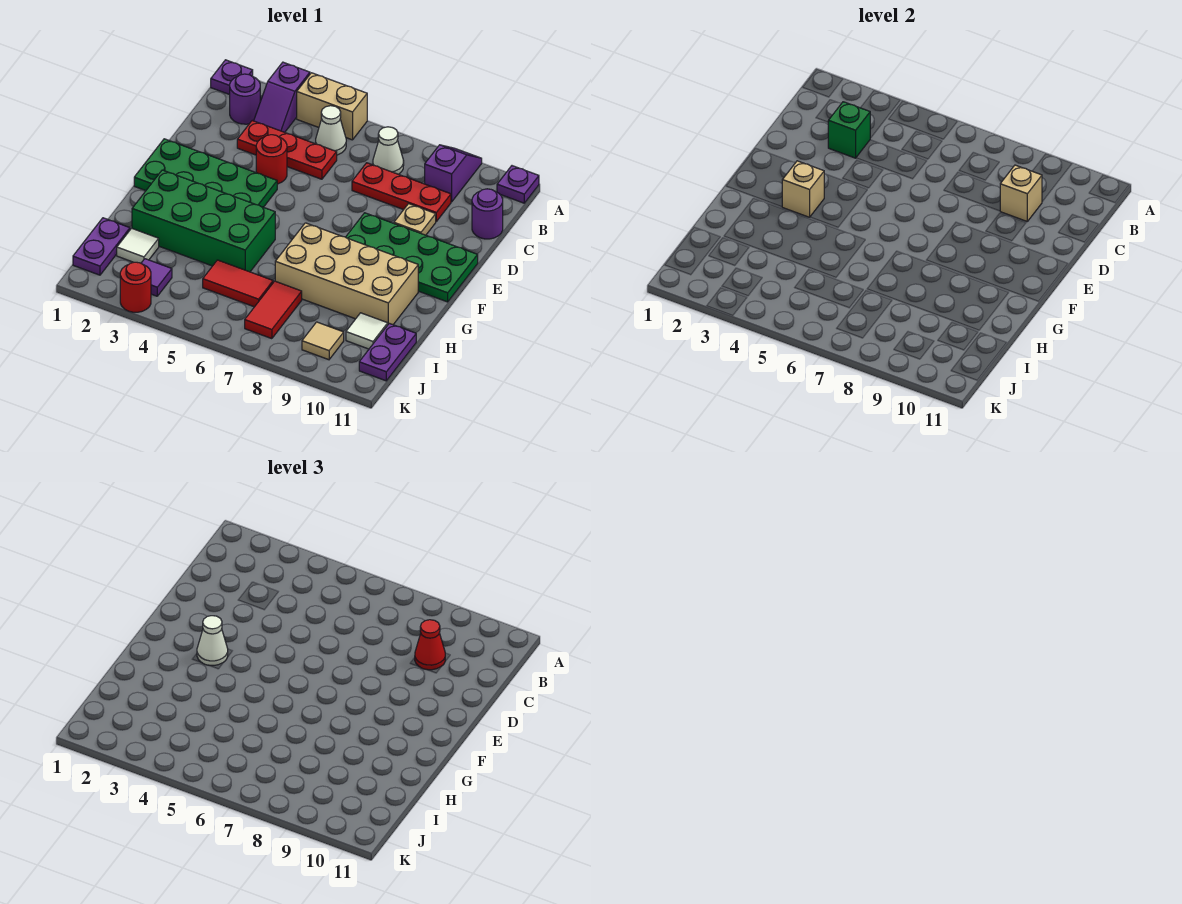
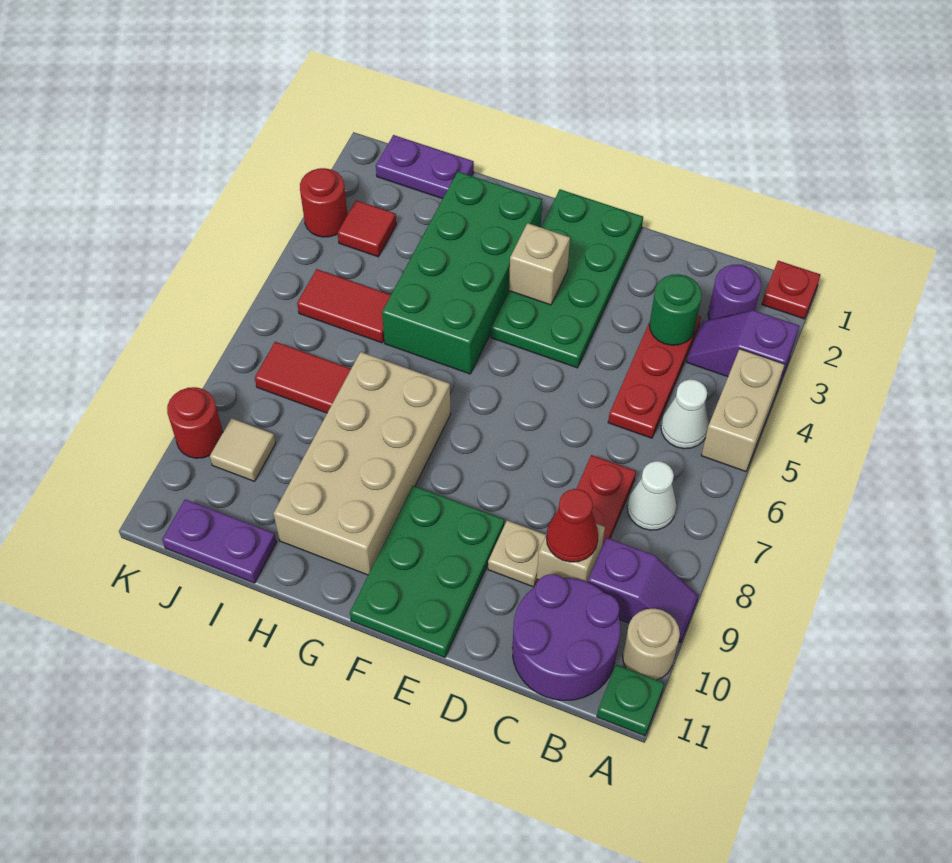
purple 1x1 plate [211,60,253,95] -> red 1x1 plate [762,261,820,319]
none -> tan 1x1 round brick [623,609,680,680]
purple 1x1 plate [497,166,539,203] -> green 1x1 plate [597,665,664,736]
green 1x1 brick [828,102,870,158] -> green 1x1 round brick [649,274,702,345]
purple 1x1 round brick [472,189,503,239] -> purple 2x2 round brick [513,574,621,700]
red 1x1 round brick [256,135,287,184] -> red 1x1 round brick moved to [167,387,223,458]
green 2x4 plate [346,213,478,302] -> green 2x3 plate [350,486,505,657]
white 1x1 cone [197,616,228,666] -> none
white 1x1 tile [117,228,159,263] -> none
red 1x2 tile [203,260,273,307] -> red 1x2 tile turned to [297,269,391,343]
white 1x1 tile [346,313,388,349] -> none
purple 1x1 tile [141,259,172,296] -> red 1x1 tile [338,200,396,257]

